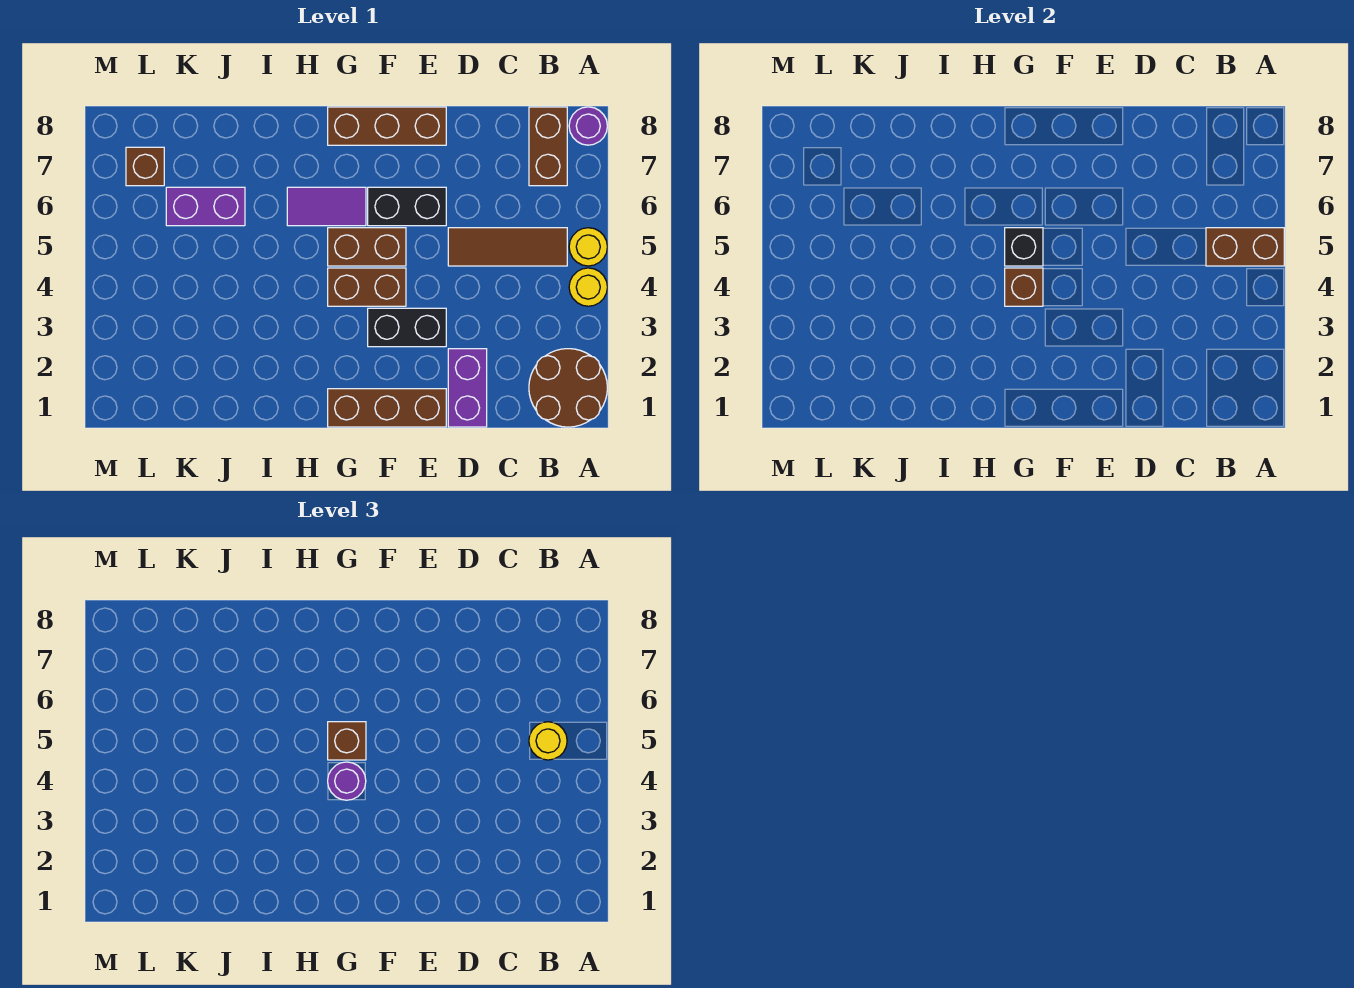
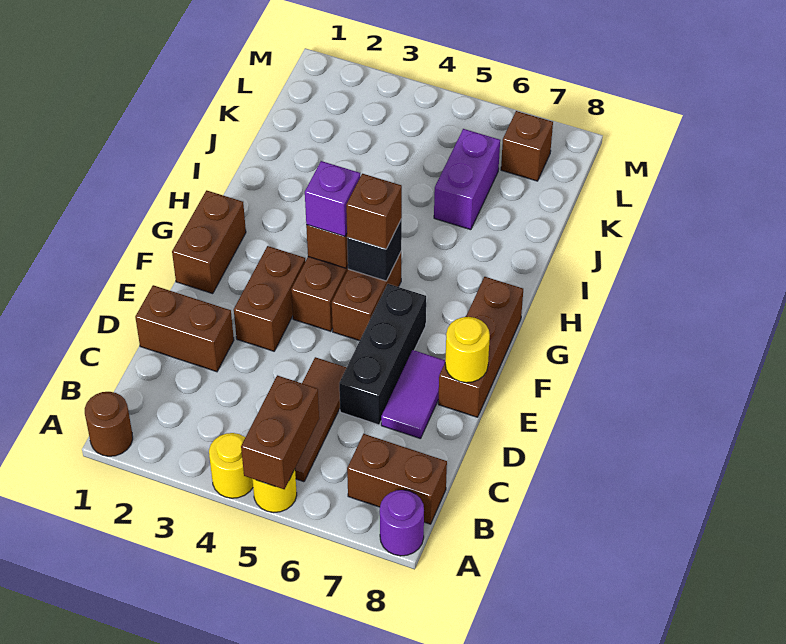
brown 2x2 round brick [529,349,607,427] -> brown 1x1 round brick [85,392,133,456]
yellow 1x1 round brick [529,722,567,760] -> yellow 1x1 round brick moved to [445,317,490,383]
purple 1x2 brick [448,349,487,427] -> brown 1x2 brick [135,285,234,372]
brown 1x3 brick [328,389,446,427] -> brown 1x2 brick [172,190,246,294]
black 1x2 brick [368,308,446,347] -> brown 1x2 brick [234,246,305,351]
black 1x2 brick [368,187,446,226] -> black 1x3 brick [339,284,426,425]
purple 1x1 round brick [328,762,366,800] -> purple 1x1 brick [305,161,360,236]
purple 1x2 tile [287,187,366,226] -> purple 1x2 tile moved to [381,350,445,439]

